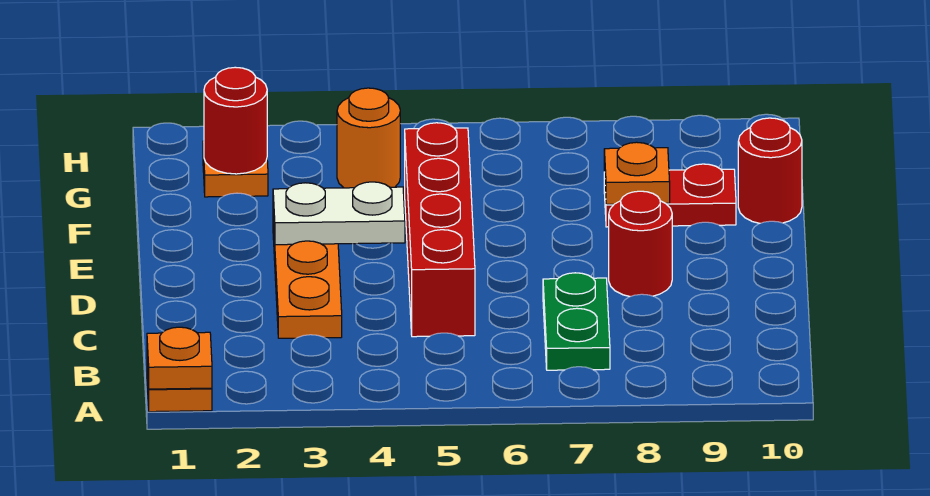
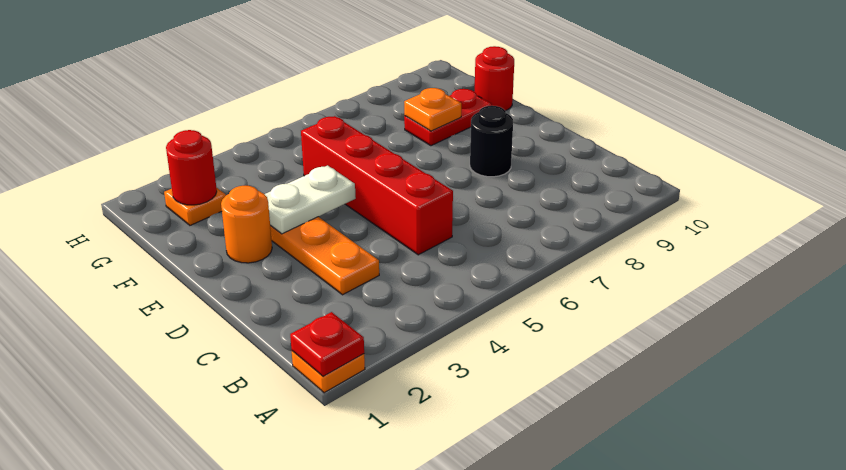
orange 1x1 plate [147,327,212,389] -> red 1x1 plate [290,312,364,376]
green 1x2 plate [543,273,610,370] -> none
red 1x1 round brick [609,191,672,297] -> black 1x1 round brick [470,106,513,177]
orange 1x1 round brick [337,88,400,188] -> orange 1x1 round brick moved to [221,186,272,263]

